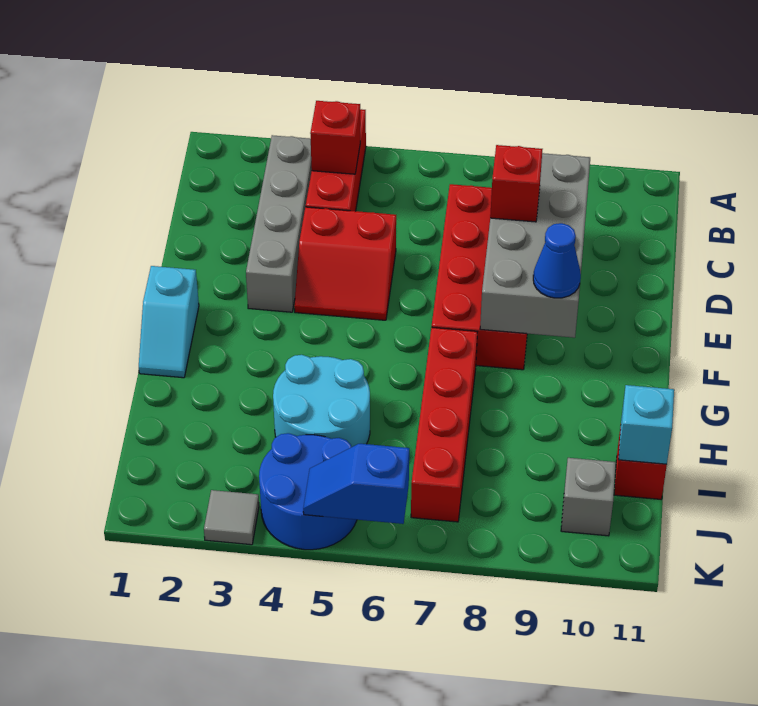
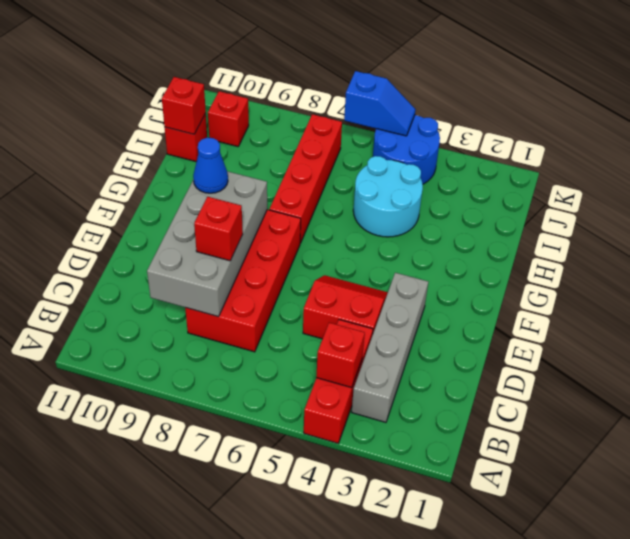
cyan 1x2 slope [139,266,199,378] -> none
cyan 1x1 brick [619,385,674,464] -> red 1x1 brick [162,77,206,134]
grey 1x1 brick [561,458,616,536] -> red 1x1 brick [208,91,249,147]
grey 1x1 tile [204,490,259,545] -> none

